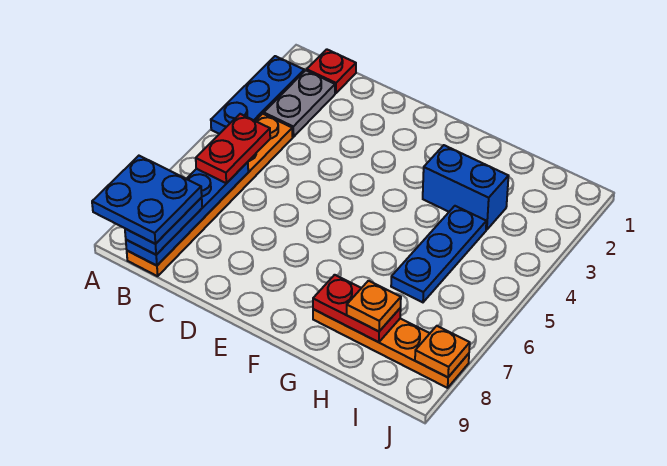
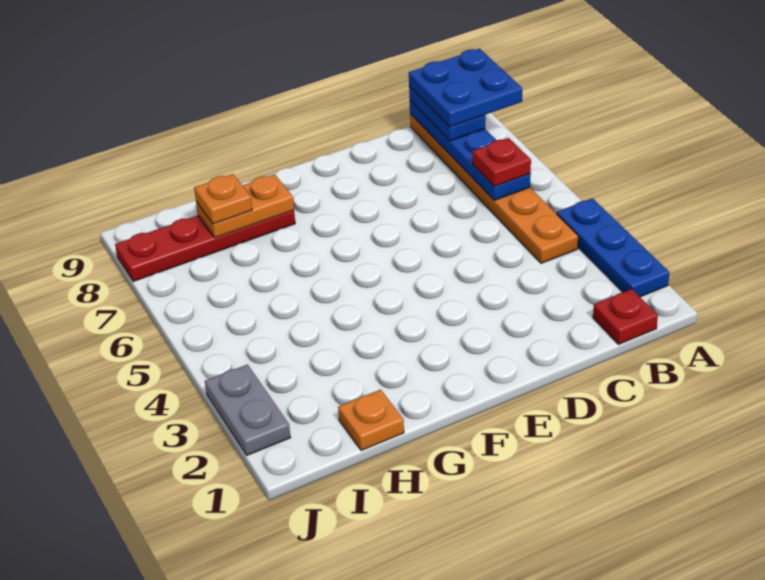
grey 1x2 plate [264,70,335,137] -> grey 1x2 plate moved to [205,365,291,455]
red 1x2 plate [196,114,270,183] -> red 1x1 plate [473,138,531,186]
blue 1x2 brick [423,145,509,230] -> none
orange 1x4 plate [313,309,469,388] -> red 1x4 plate [115,210,295,282]
red 1x2 plate [313,275,401,342] -> orange 1x2 plate [196,174,294,238]
blue 1x3 plate [391,206,486,302] -> none
orange 1x1 plate [415,326,470,377] -> orange 1x1 plate moved to [338,390,404,451]

